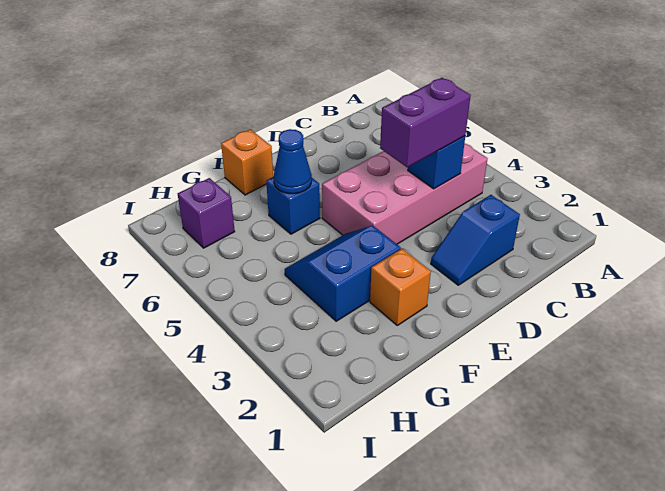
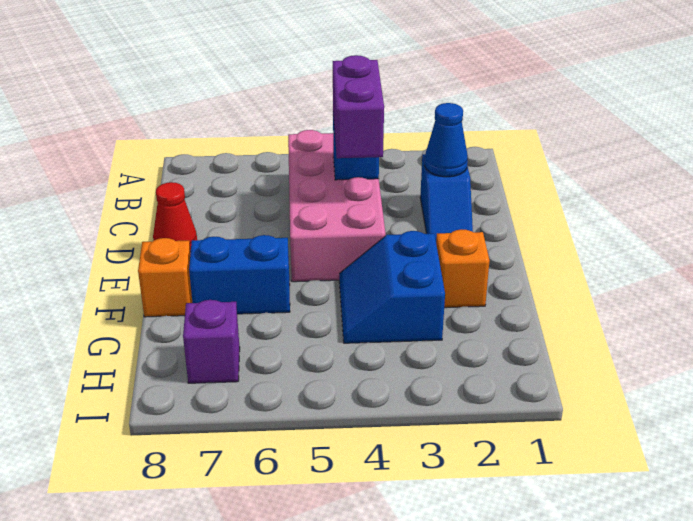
none -> red 1x1 cone [153,182,197,251]
blue 1x1 brick [266,177,320,234] -> blue 1x2 brick [189,235,290,314]
blue 1x1 cone [273,129,312,194] -> blue 1x1 cone moved to [424,103,468,177]

